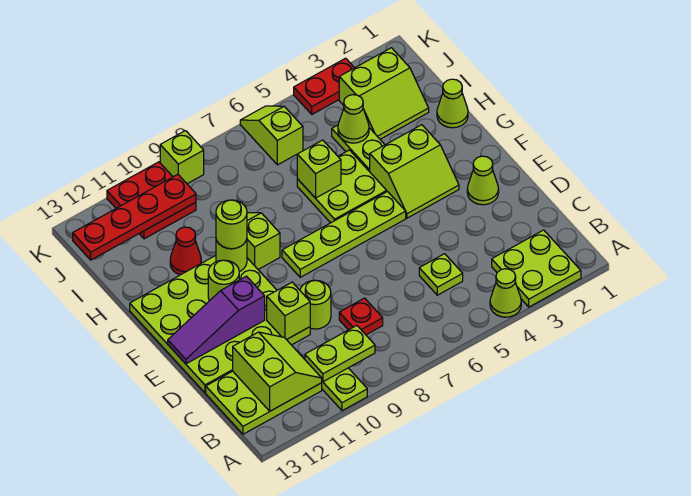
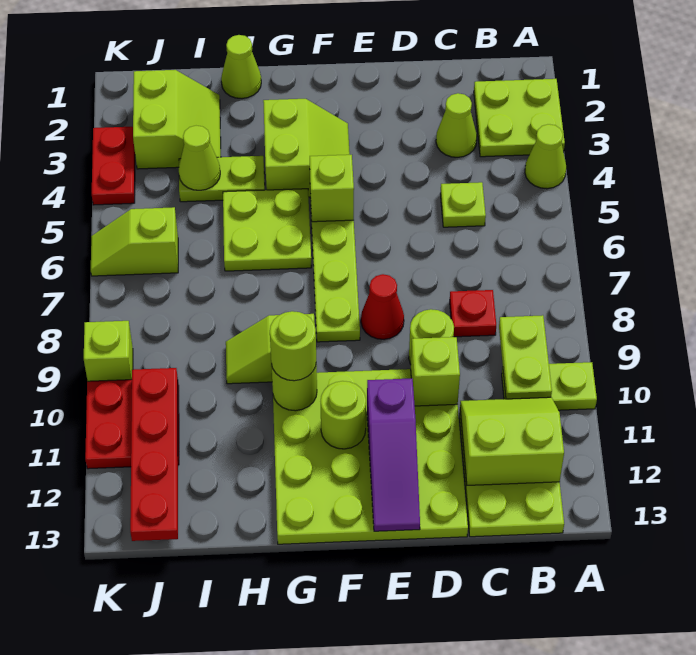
lime 1x1 cone [467,156,499,205] -> lime 1x1 cone moved to [436,93,477,157]
lime 1x1 brick [297,140,341,198] -> lime 1x1 brick moved to [310,155,354,222]
red 1x1 cone [170,227,201,275] -> red 1x1 cone moved to [361,274,404,339]

